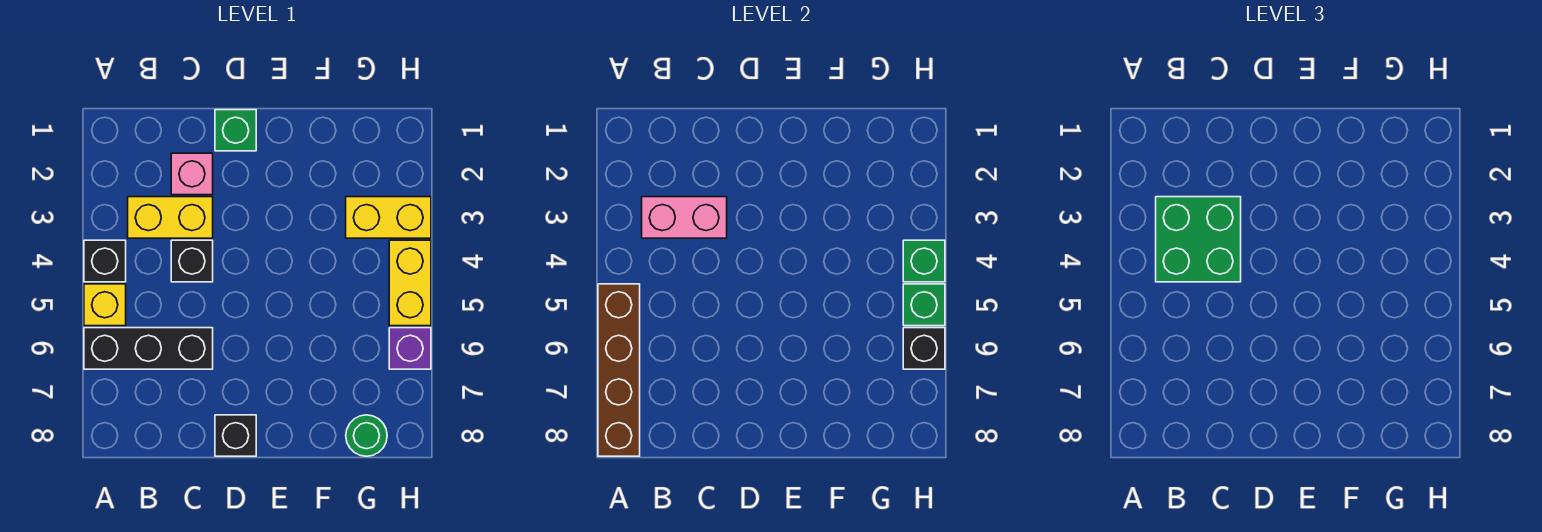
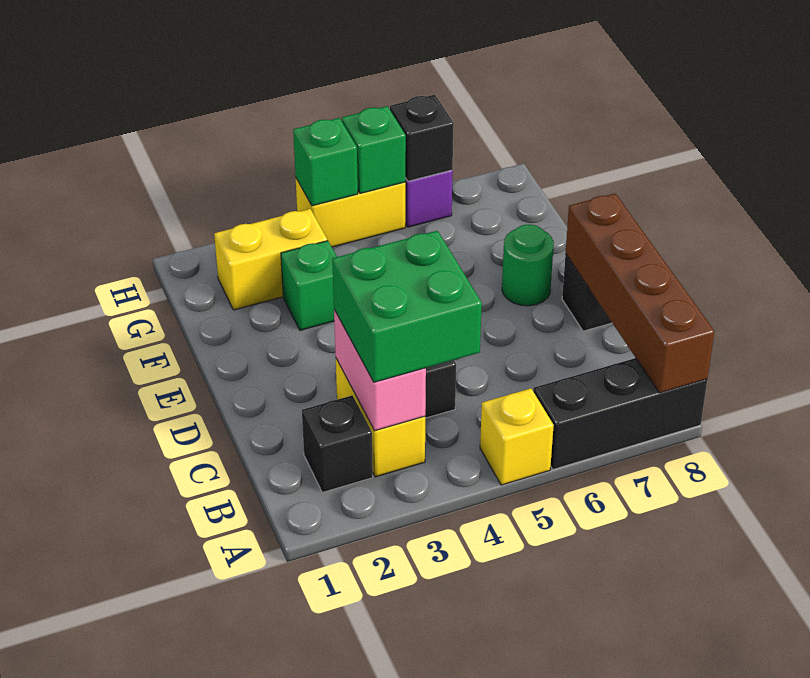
black 1x1 brick [84,240,126,282] -> black 1x1 brick moved to [302,395,373,493]
brown 1x4 brick [598,284,640,456] -> brown 1x4 brick turned to [566,193,714,393]
black 1x3 brick [84,328,213,369] -> black 1x3 brick turned to [533,358,707,469]
pink 1x1 brick [171,153,213,195] -> none
green 1x1 brick [215,110,256,151] -> green 1x1 brick moved to [281,241,337,330]
yellow 1x2 brick [346,197,431,238] -> yellow 1x2 brick turned to [214,209,327,310]
green 1x1 round brick [346,415,387,456] -> green 1x1 round brick moved to [502,224,554,306]

